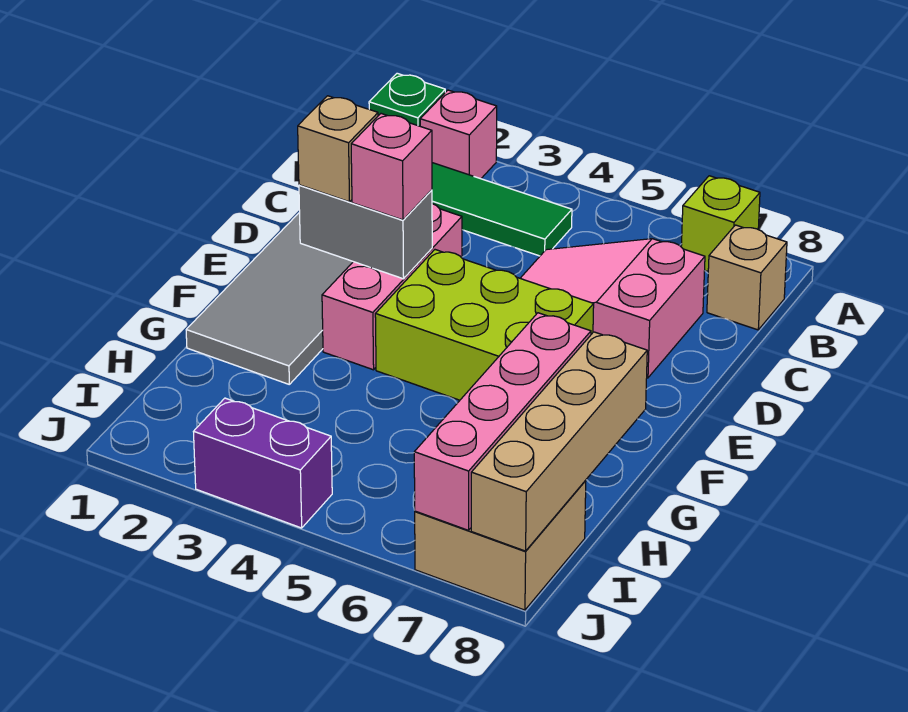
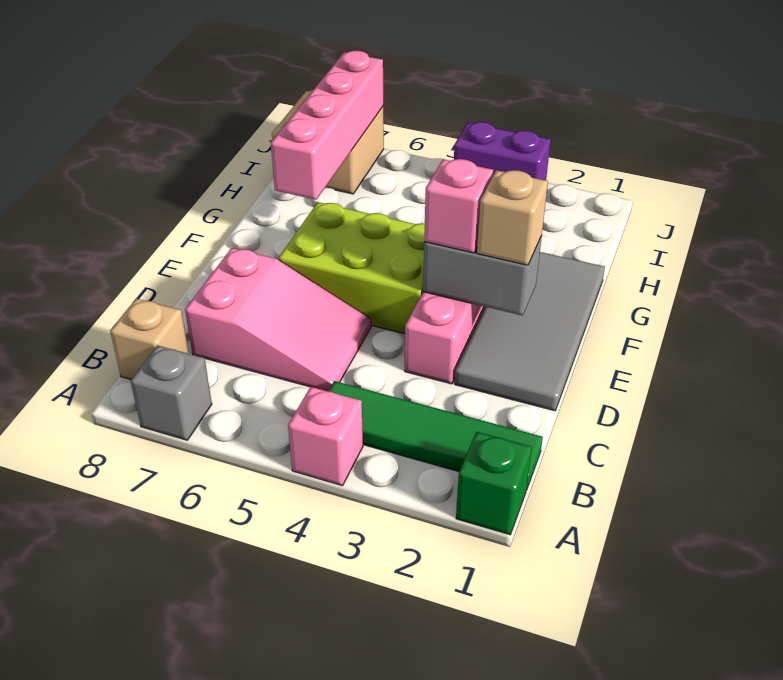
pink 1x1 brick [420,90,497,179] -> pink 1x1 brick moved to [288,387,363,486]
lime 1x1 brick [681,176,760,271] -> grey 1x1 brick [131,345,212,440]
tan 1x4 brick [471,332,647,551] -> none

